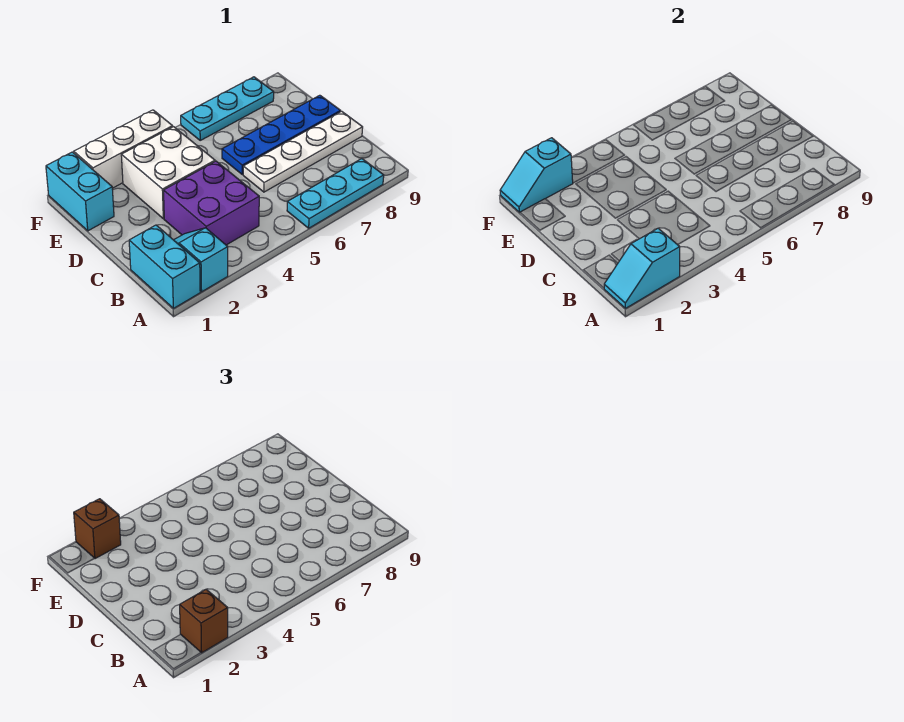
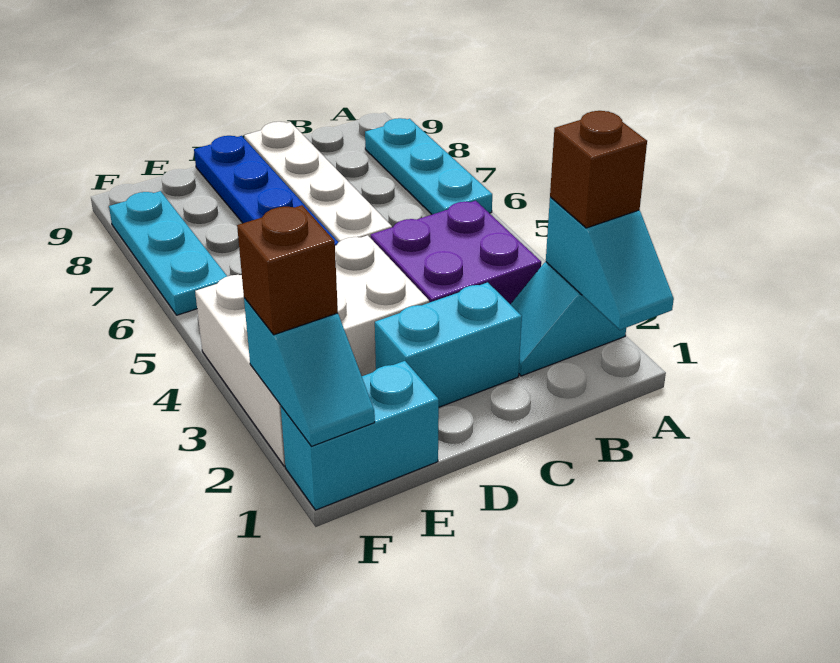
cyan 1x2 brick [129,225,200,308] -> cyan 1x2 brick moved to [375,282,522,407]

